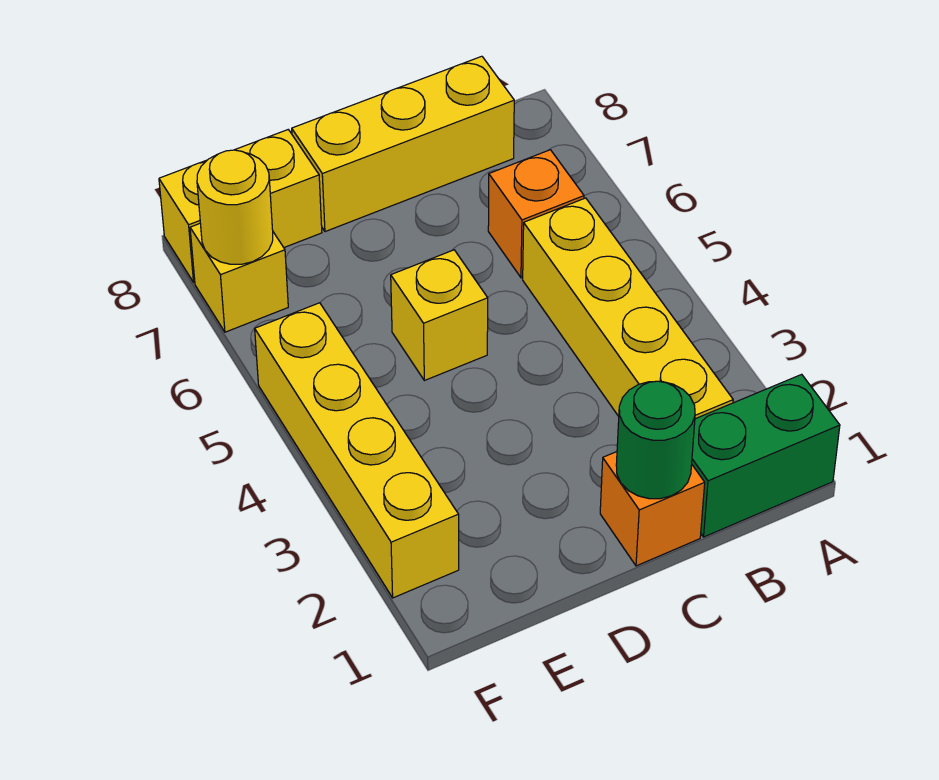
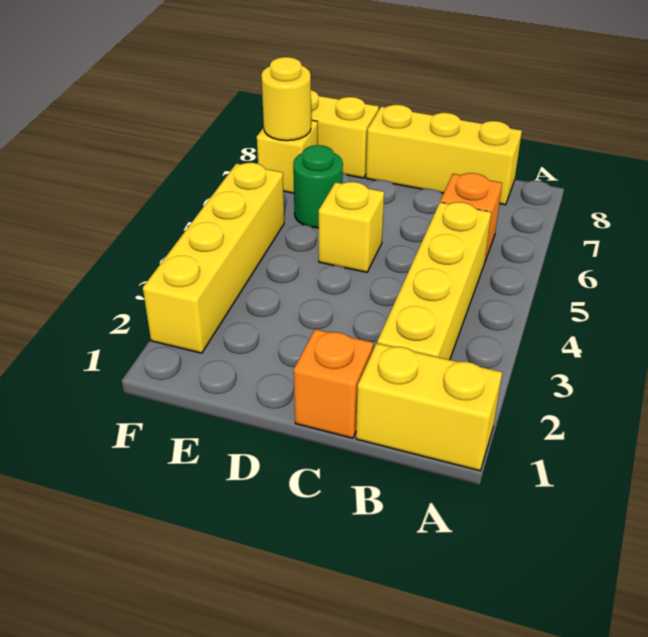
green 1x2 brick [692,374,840,537] -> yellow 1x2 brick [356,343,502,471]
green 1x1 round brick [616,381,695,499] -> green 1x1 round brick moved to [293,145,343,228]

